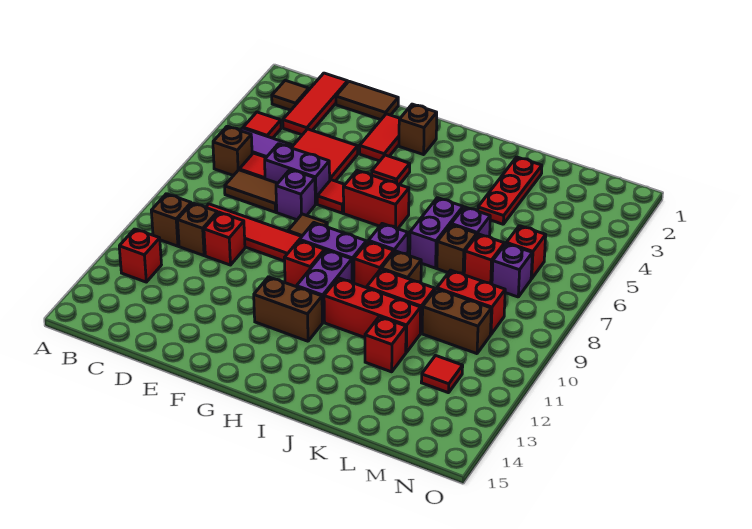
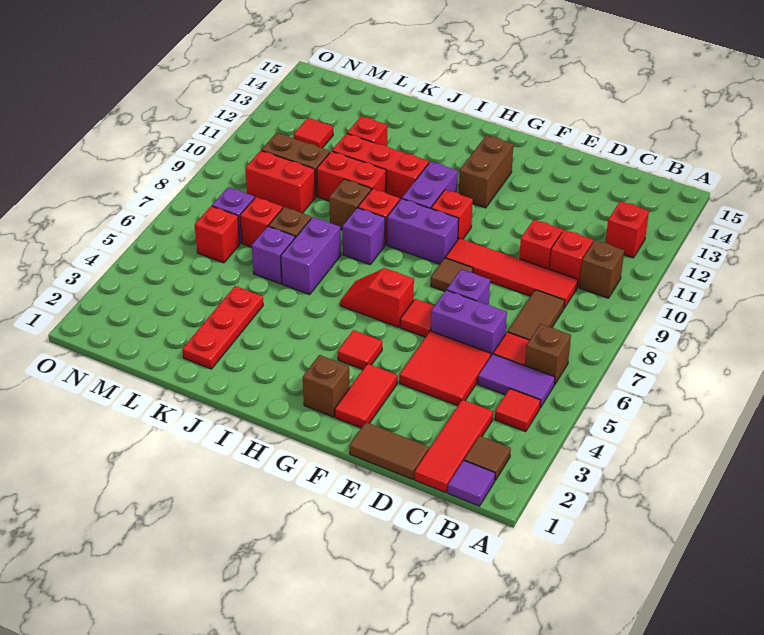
none -> purple 1x1 tile [448,460,495,506]
brown 1x2 tile [225,170,278,212] -> brown 1x2 tile turned to [508,290,565,340]
brown 1x1 brick [178,203,217,256] -> red 1x1 brick [550,230,593,287]
red 1x2 brick [343,170,409,229] -> red 1x2 slope [340,268,414,327]
brown 1x2 brick [254,277,322,341] -> brown 1x2 brick turned to [459,135,513,208]

